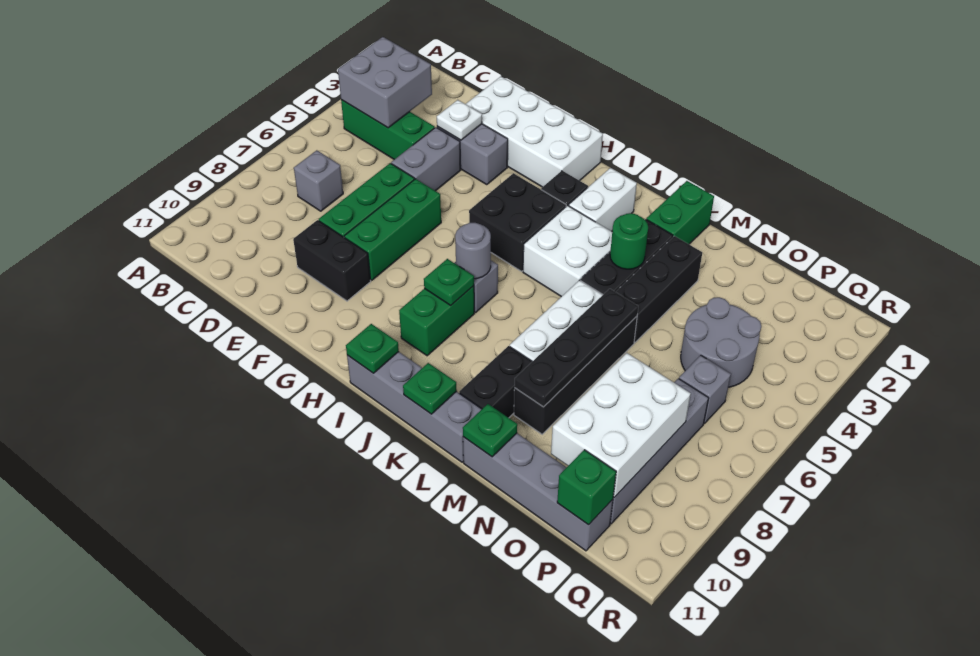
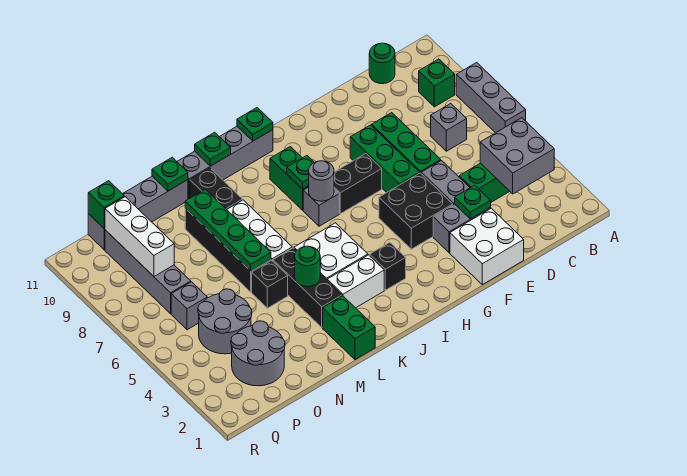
none -> grey 1x3 brick [456,63,526,133]
none -> green 1x1 brick [419,59,455,107]
none -> green 1x1 round brick [369,43,395,84]
white 2x4 brick [466,77,603,187] -> white 2x2 brick [450,208,524,285]
white 1x1 plate [437,100,482,140] -> green 1x1 plate [455,185,491,219]
black 1x2 brick [293,220,371,301] -> black 1x2 brick moved to [334,154,382,214]
black 2x2 brick [469,173,566,271] -> black 2x2 brick moved to [379,173,453,249]
white 1x2 brick [569,168,637,231] -> white 1x2 brick turned to [327,255,384,308]
black 1x3 brick [616,236,702,343] -> black 1x1 brick [252,260,288,308]
black 1x4 plate [515,289,638,407] -> green 1x4 plate [185,189,271,271]
none -> grey 2x2 round brick [231,321,285,386]
white 2x3 brick [551,353,691,497] -> white 1x3 brick [105,197,174,276]

